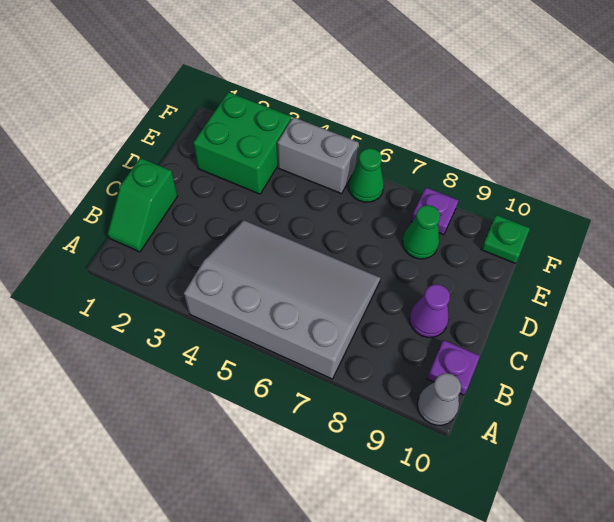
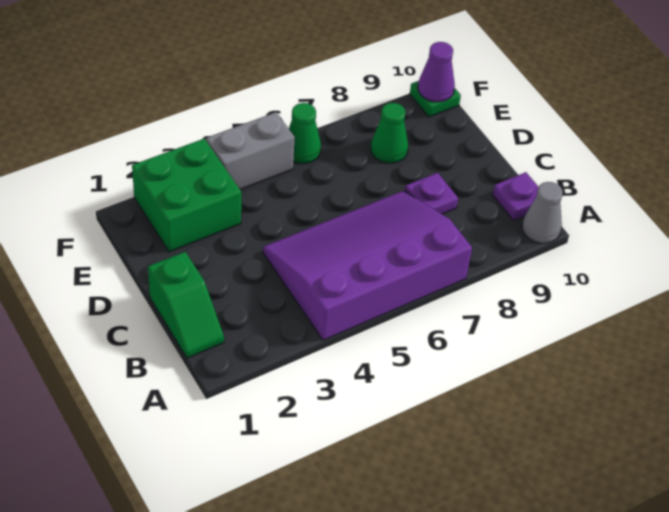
grey 3x4 slope [184,220,380,379] -> purple 3x4 slope [263,191,472,340]
purple 1x1 cone [410,284,450,337] -> purple 1x1 cone moved to [418,42,455,102]
purple 1x1 plate [411,188,459,235] -> purple 1x1 plate moved to [405,173,458,214]

